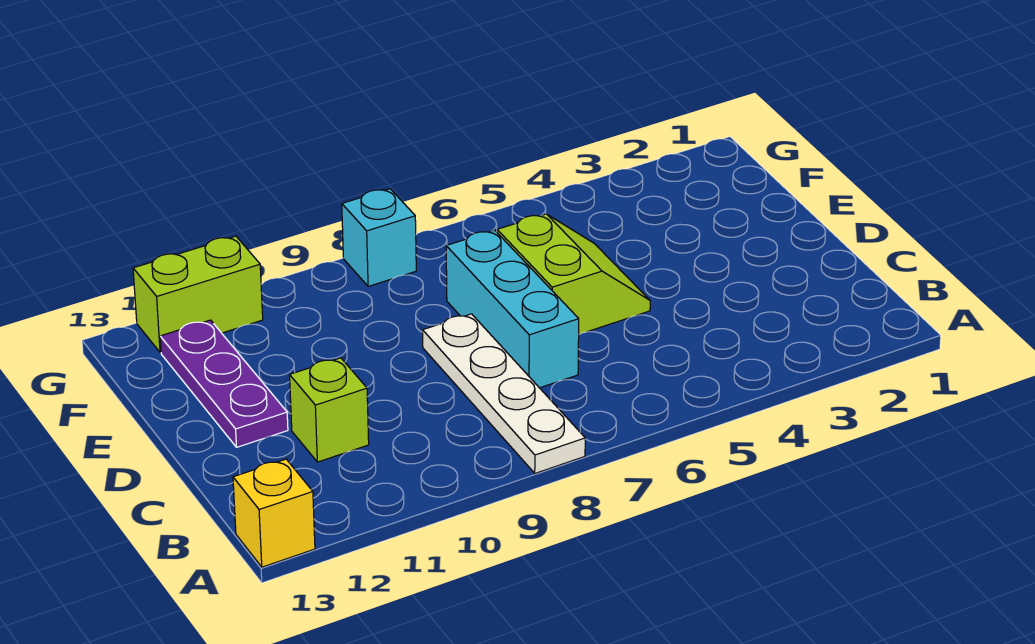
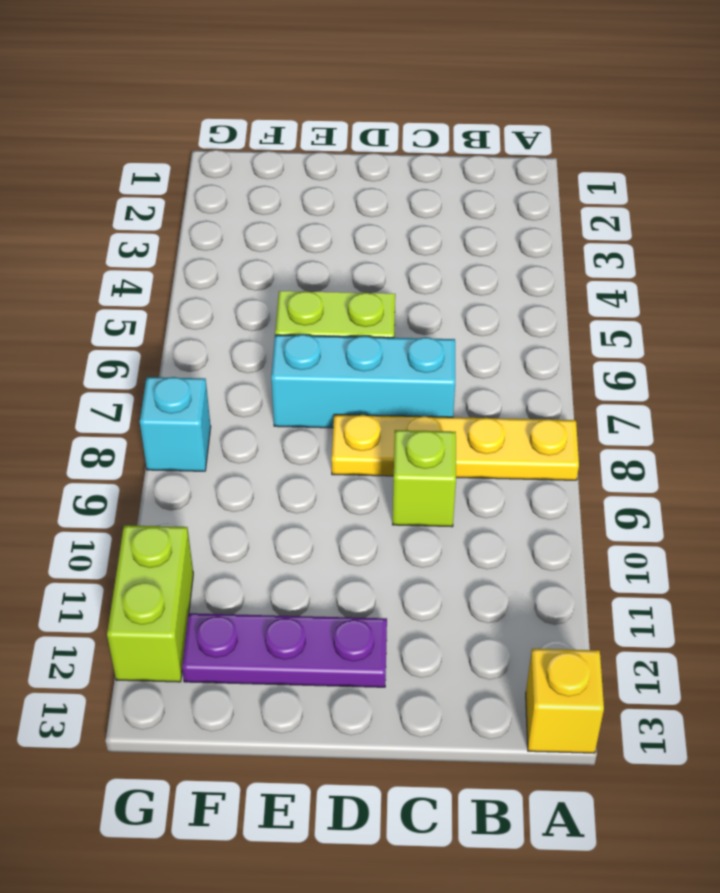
white 1x4 plate [423,314,585,473] -> yellow 1x4 plate [332,415,579,480]
lime 1x1 brick [290,358,369,462] -> lime 1x1 brick moved to [392,430,456,527]

